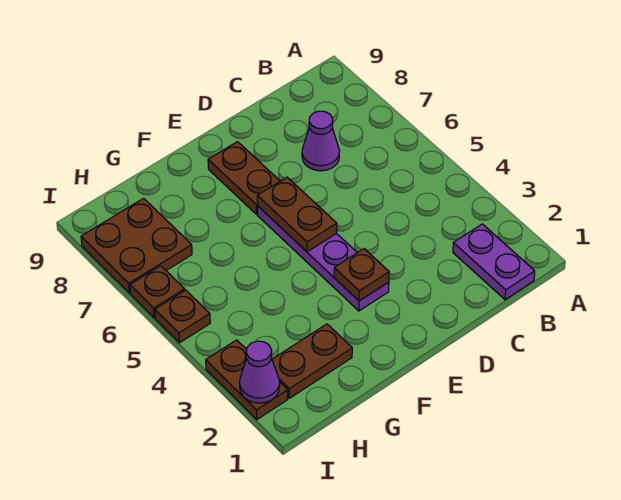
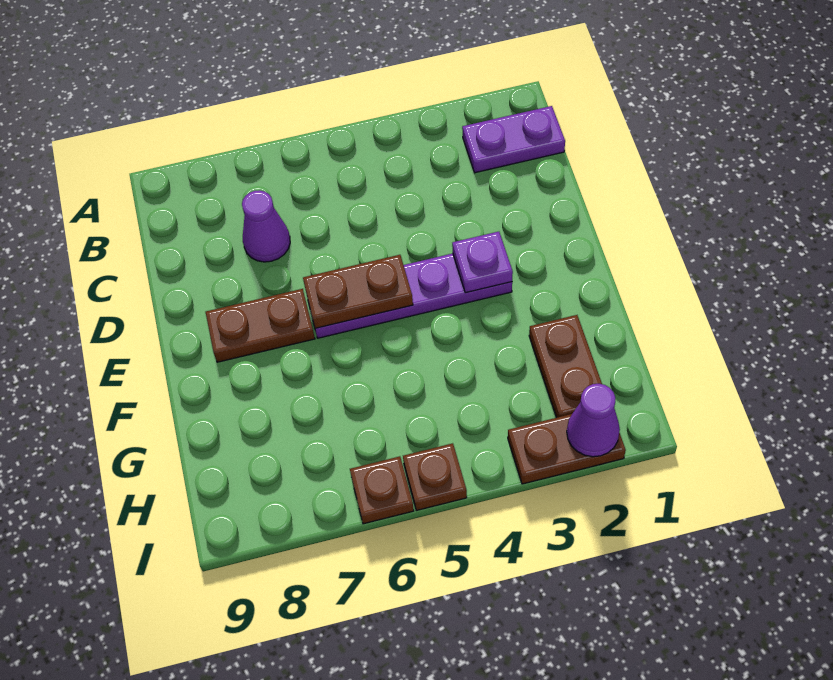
brown 1x1 plate [334,249,389,301] -> purple 1x1 plate [452,232,513,293]
brown 2x2 plate [81,198,192,293] -> none

